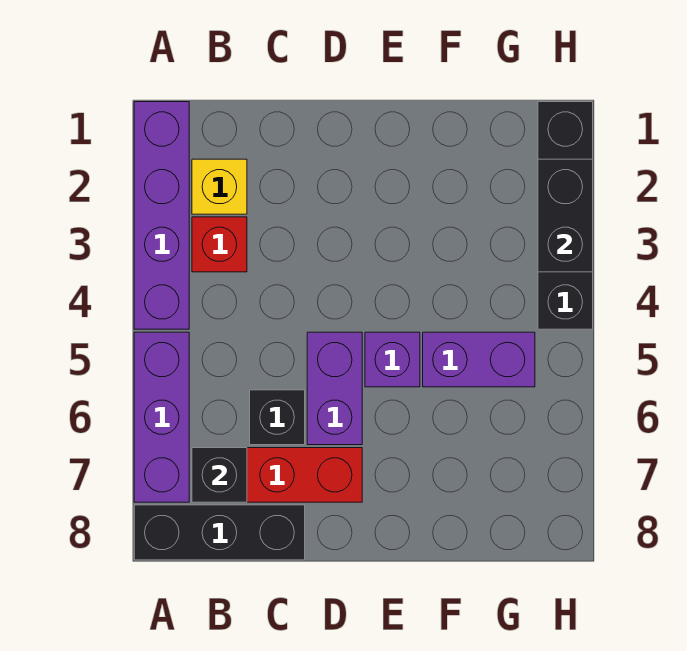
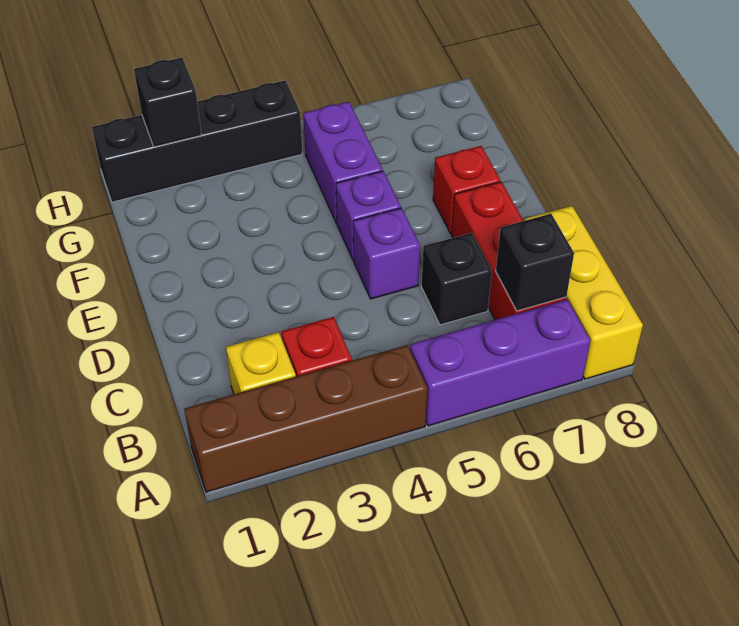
purple 1x4 brick [134,102,189,329] -> brown 1x4 brick [184,345,427,492]
black 1x3 brick [134,505,305,560] -> yellow 1x3 brick [525,206,643,379]
purple 1x2 brick [307,332,362,445] -> purple 1x1 brick [353,208,420,299]
none -> red 1x1 brick [433,146,500,234]
black 1x2 brick [538,159,593,272] -> black 1x1 brick [134,58,201,147]

